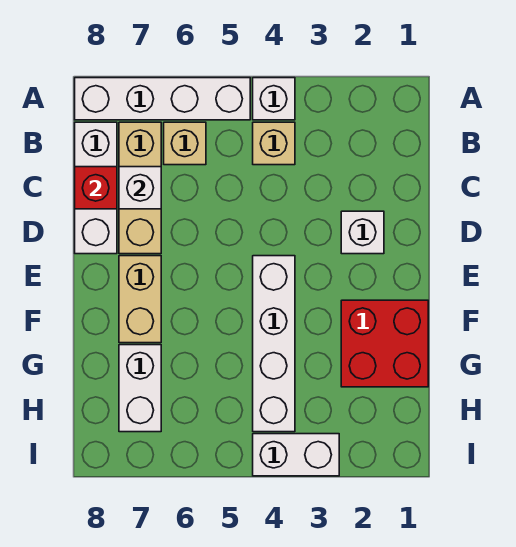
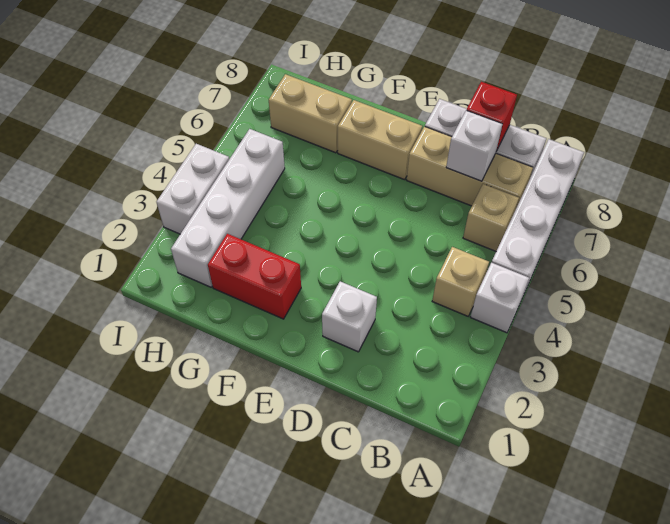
white 1x4 brick [253,256,295,432] -> white 1x4 brick turned to [171,129,285,287]
red 2x2 brick [341,300,428,387] -> red 1x2 brick [208,234,301,319]
white 1x2 brick [119,345,161,432] -> tan 1x2 brick [269,74,352,153]

